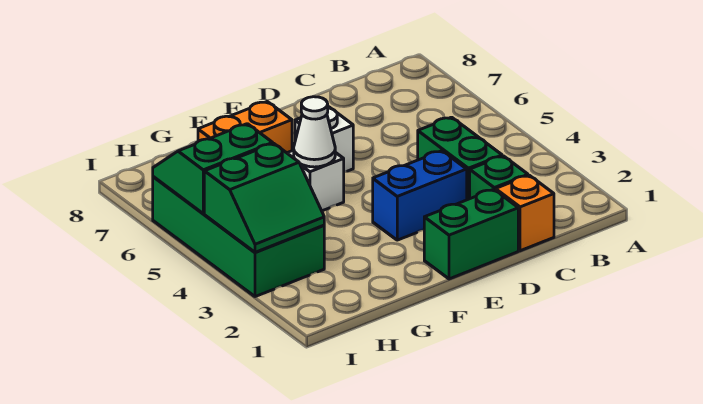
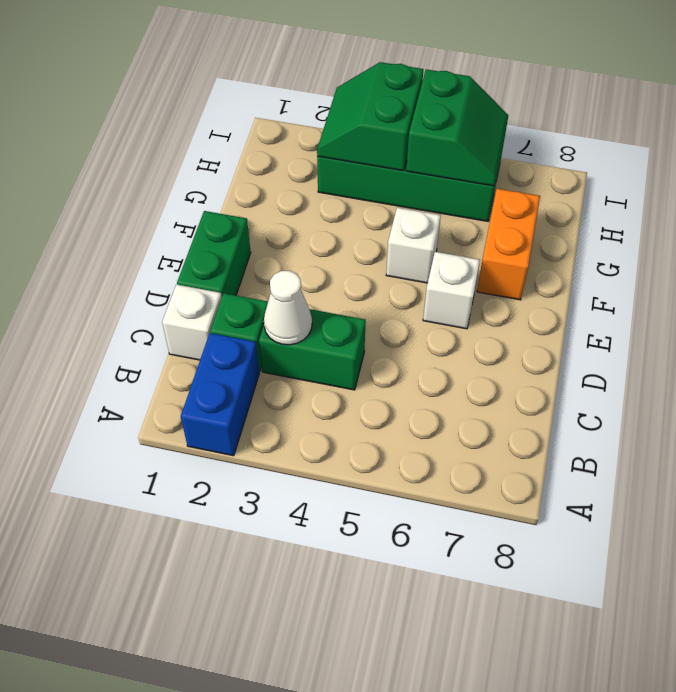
orange 1x1 brick [495,175,554,251] -> white 1x1 brick [162,285,222,360]
blue 1x2 brick [373,151,467,240] -> blue 1x2 brick moved to [181,333,259,456]
white 1x1 cone [294,97,335,167] -> white 1x1 cone moved to [264,271,312,345]

